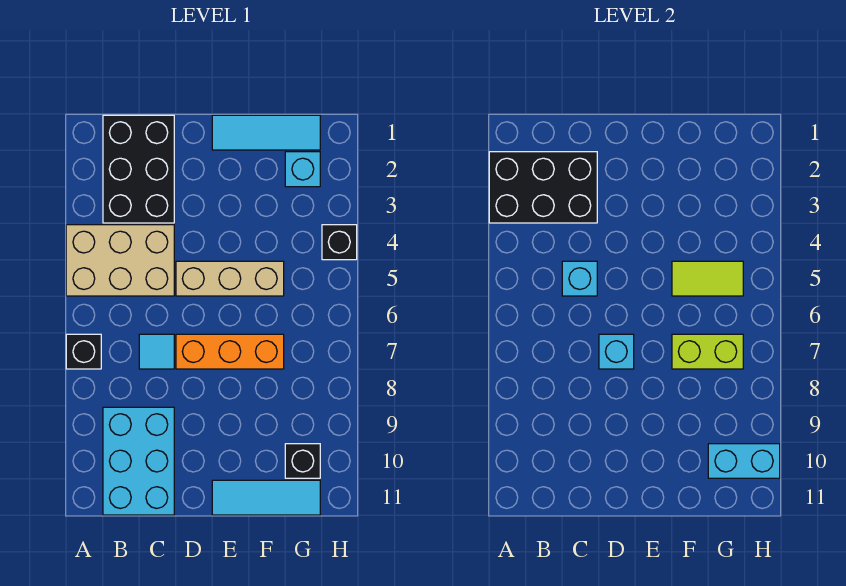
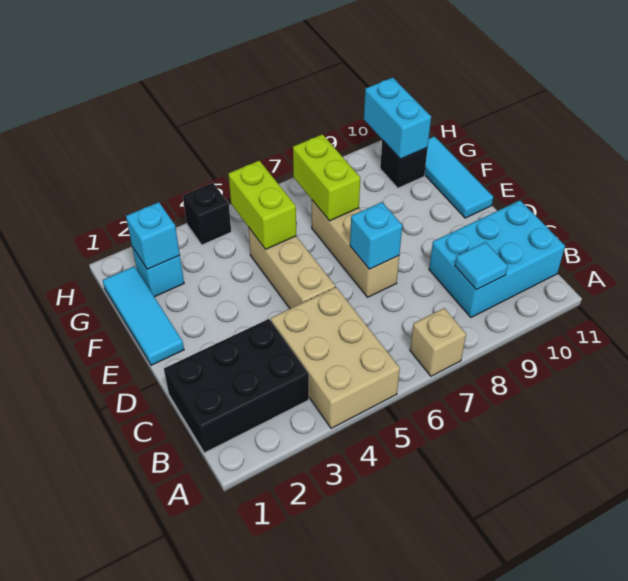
black 2x3 brick [489,152,597,223] -> none
black 1x1 brick [66,334,101,369] -> tan 1x1 brick [410,308,466,376]
cyan 1x1 brick [562,261,597,296] -> cyan 1x1 brick moved to [126,202,180,269]
cyan 1x1 tile [139,334,174,369] -> cyan 1x1 tile moved to [455,242,508,290]
orange 1x3 brick [176,334,284,369] -> tan 1x3 brick [312,200,399,297]
lime 1x2 tile [672,261,743,296] -> lime 1x2 brick [228,161,296,249]

